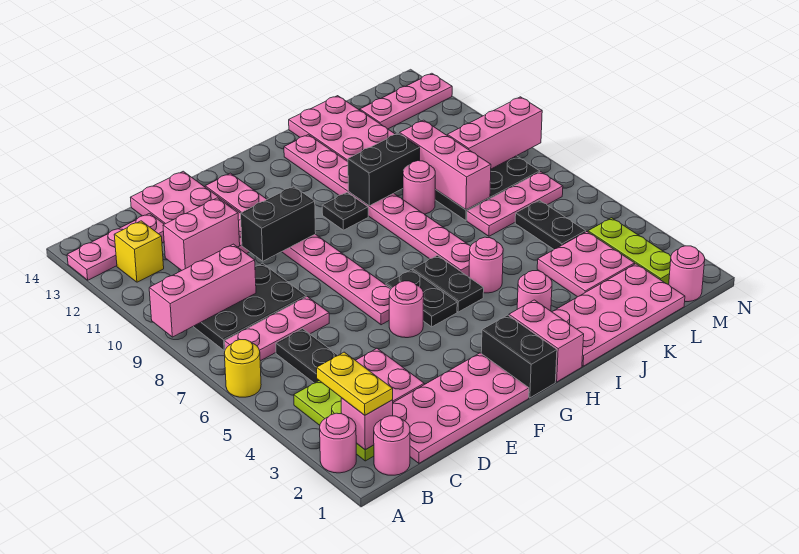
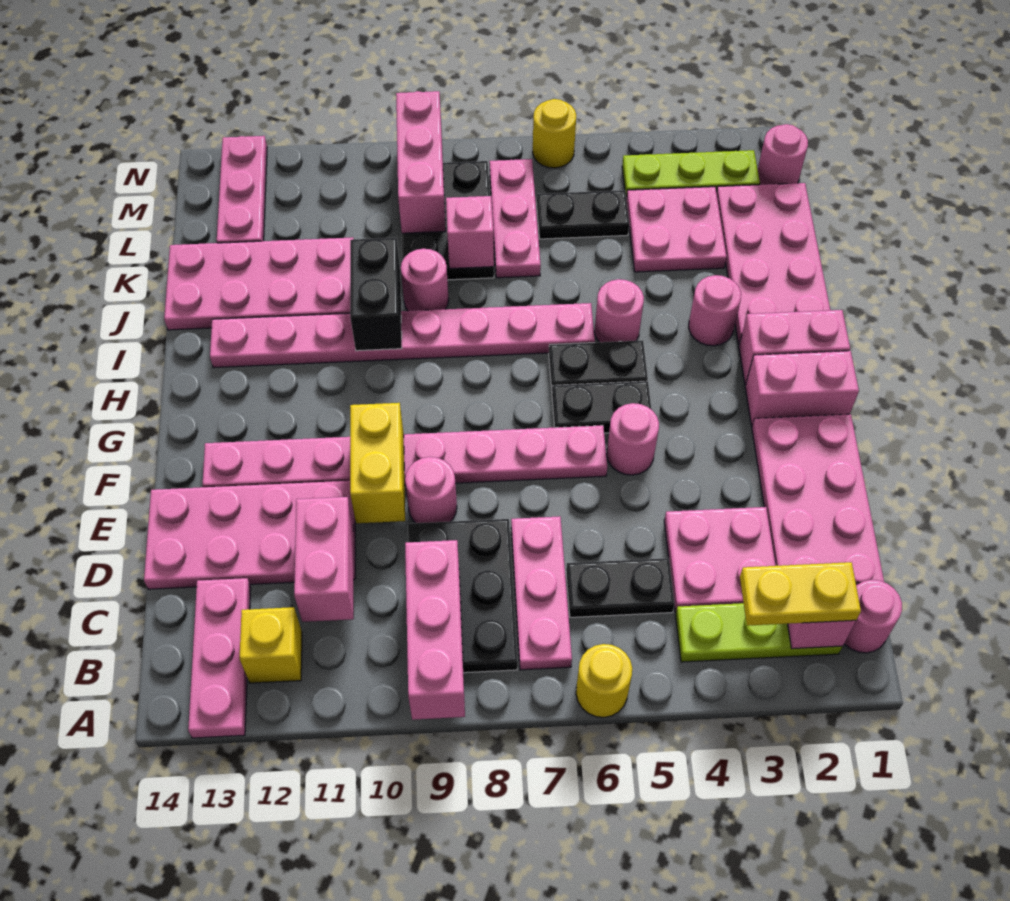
pink 1x1 round brick [320,413,356,473] -> pink 1x1 round brick moved to [405,457,457,523]
black 1x2 brick [241,186,316,261] -> yellow 1x2 brick [350,403,405,523]
black 1x2 brick [481,315,557,398] -> pink 1x2 brick [745,351,859,426]
black 1x1 plate [322,192,368,230] -> none
pink 1x3 brick [400,120,491,210] -> pink 1x1 brick [446,196,494,269]
none -> yellow 1x1 round brick [533,99,576,168]

